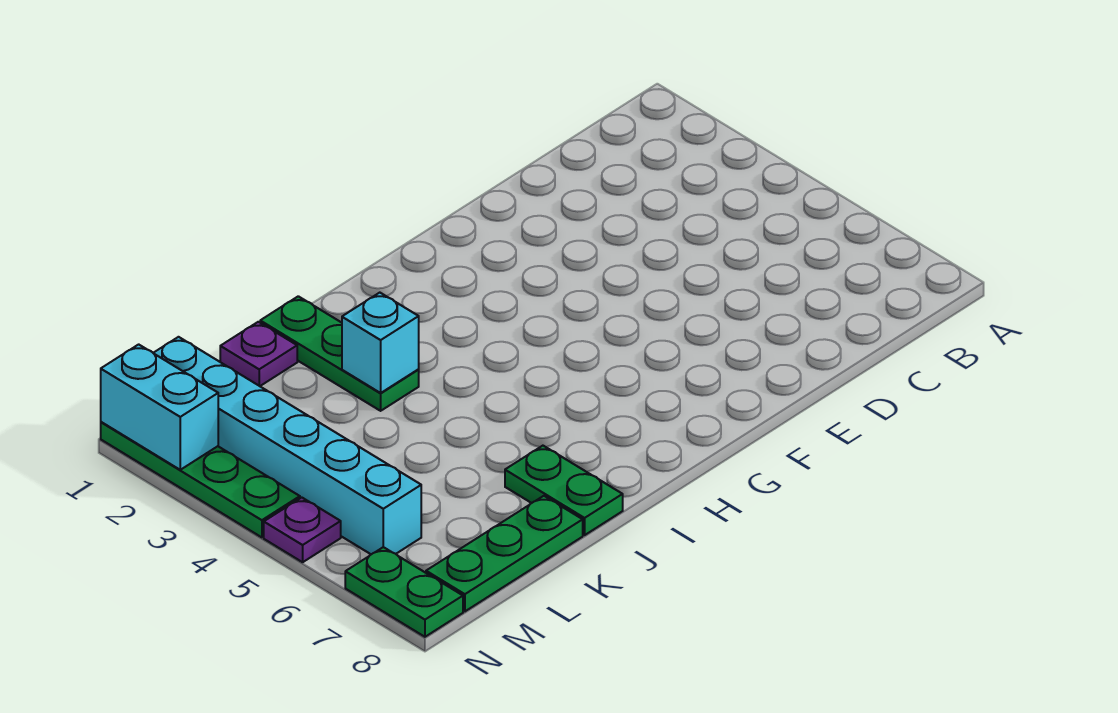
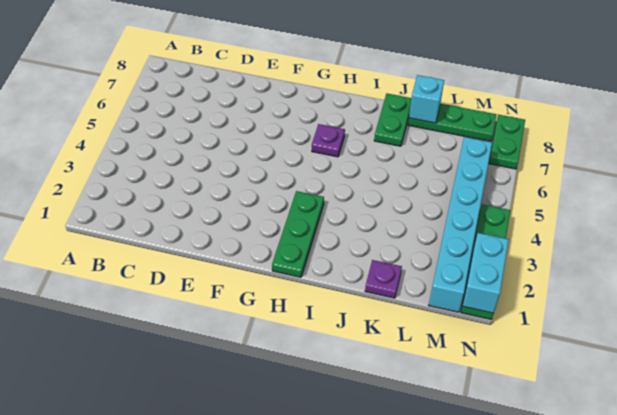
green 1x3 plate [260,296,419,411] -> green 1x3 plate moved to [272,191,324,277]
cyan 1x1 brick [342,293,419,393] -> cyan 1x1 brick moved to [409,75,444,123]
purple 1x1 plate [264,498,341,562] -> purple 1x1 plate moved to [312,124,345,157]

